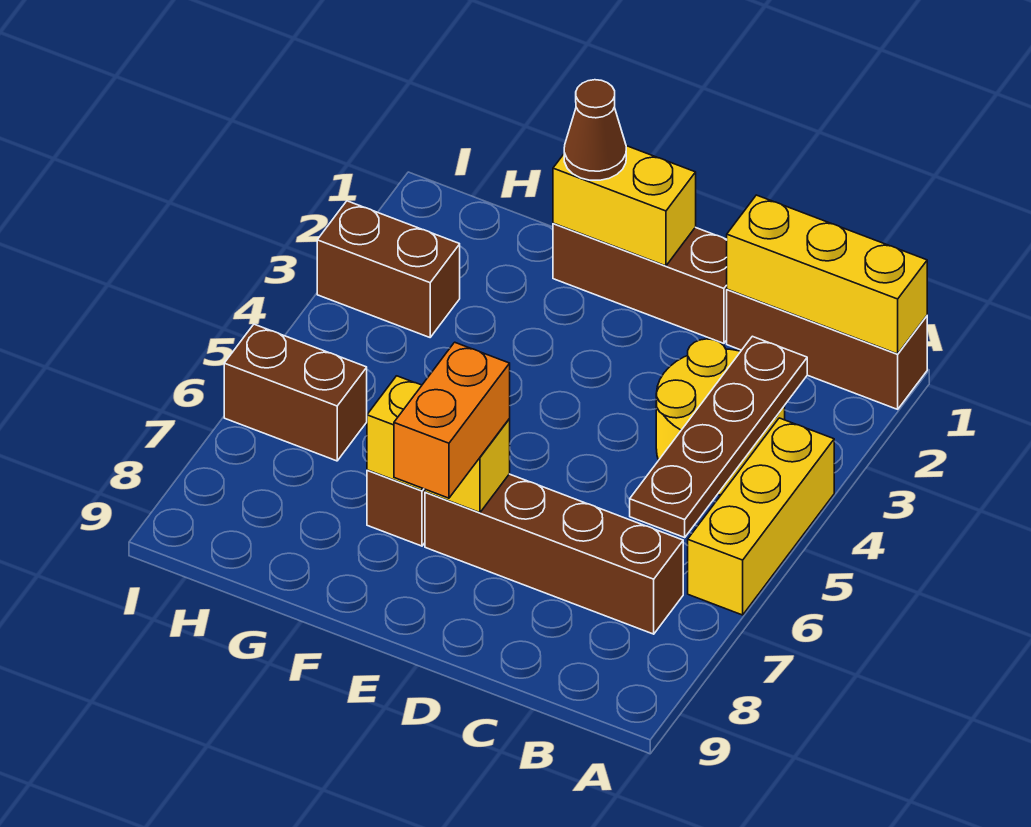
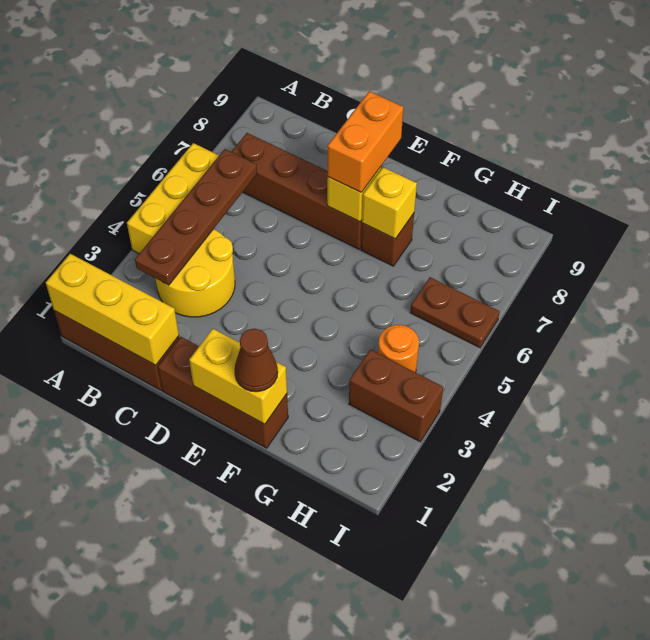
none -> orange 1x1 round brick [378,325,419,372]
brown 1x2 brick [224,324,367,461] -> brown 1x2 plate [410,277,500,348]

